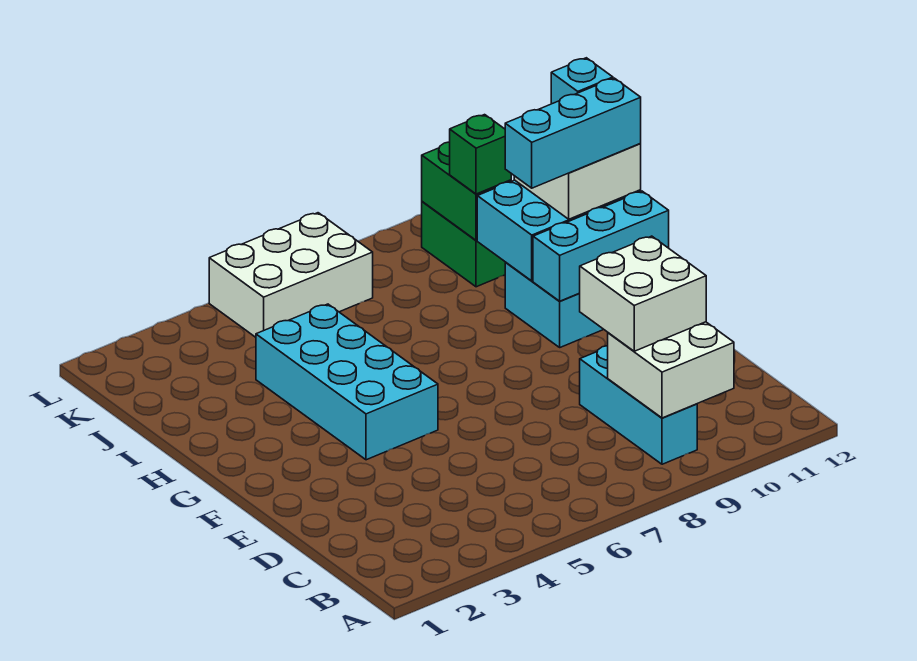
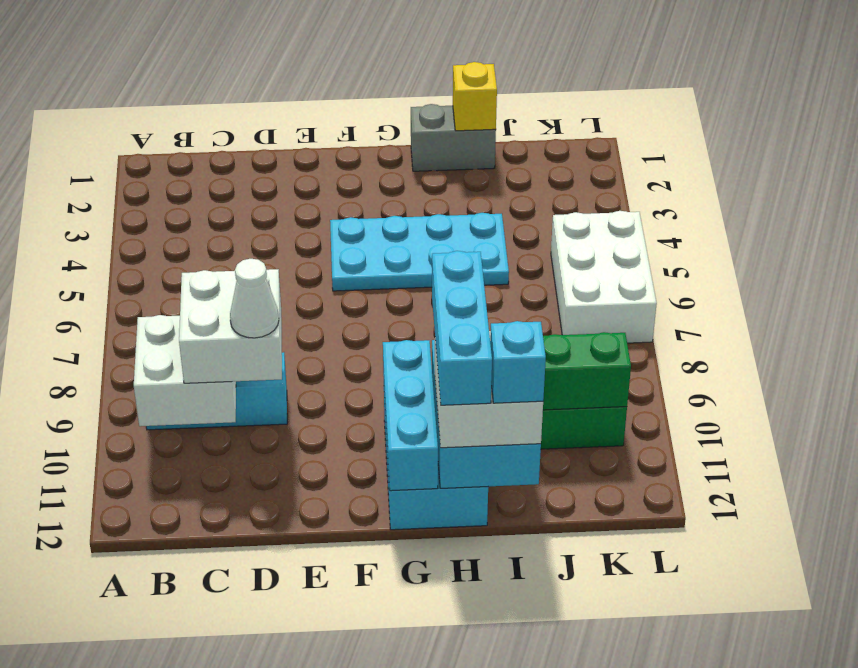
none -> white 1x1 cone [230,259,279,338]
cyan 2x4 brick [256,304,438,460] -> cyan 2x4 plate [330,213,509,291]
none -> grey 1x2 brick [411,104,496,171]
none -> yellow 1x1 brick [453,62,497,131]
green 1x1 brick [450,115,511,194] -> none

